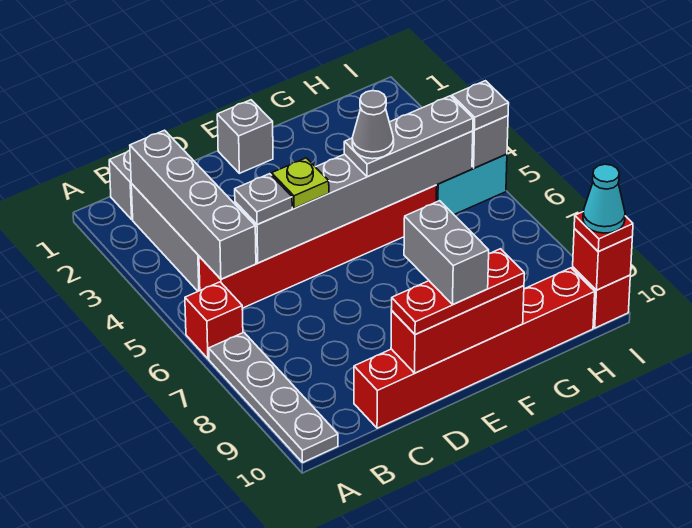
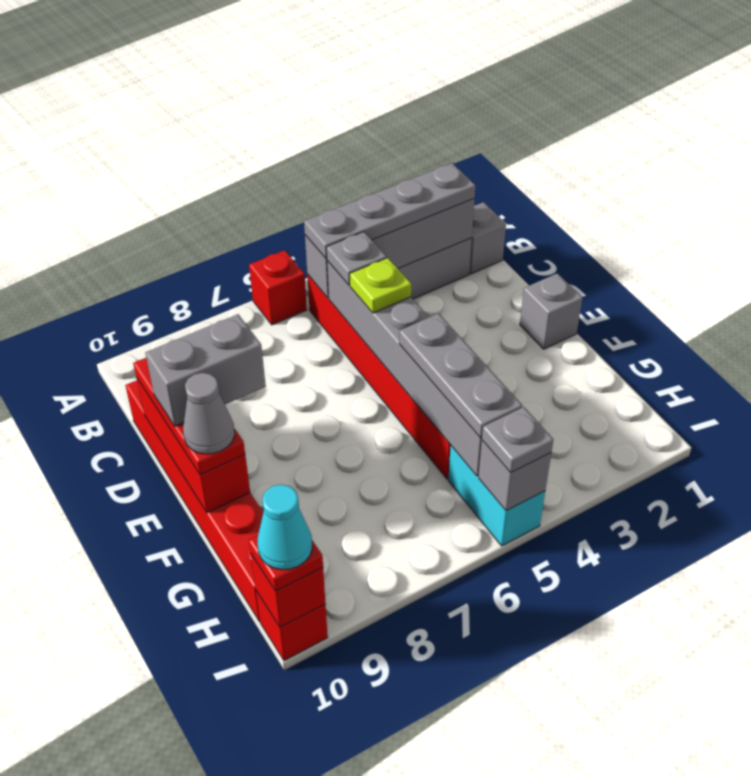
grey 1x4 plate [209,332,338,463] -> grey 1x4 plate moved to [304,163,475,258]
grey 1x1 cone [352,91,394,159] -> grey 1x1 cone moved to [183,373,235,454]

